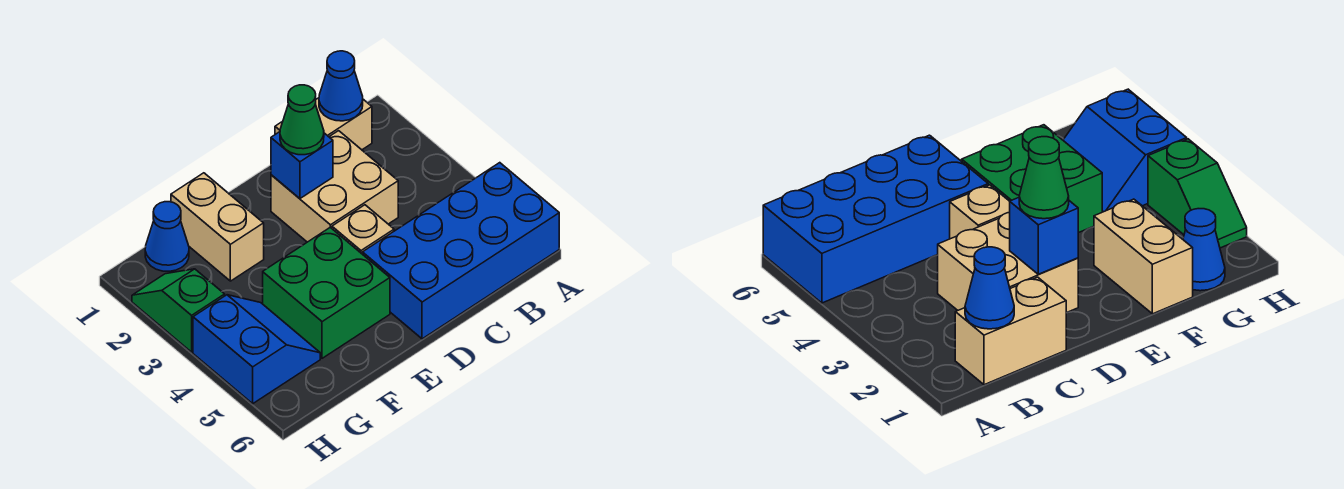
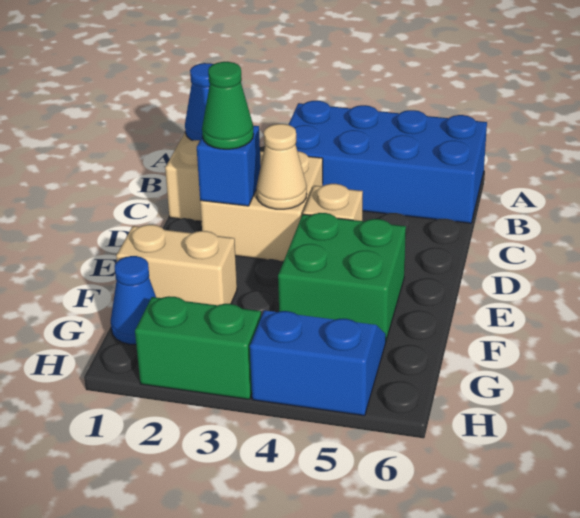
blue 2x4 brick [363,163,559,339] -> blue 2x4 brick turned to [289,101,487,223]
none -> tan 1x1 cone [256,124,307,209]
green 1x2 slope [132,269,225,352] -> green 1x2 brick [135,296,261,399]

